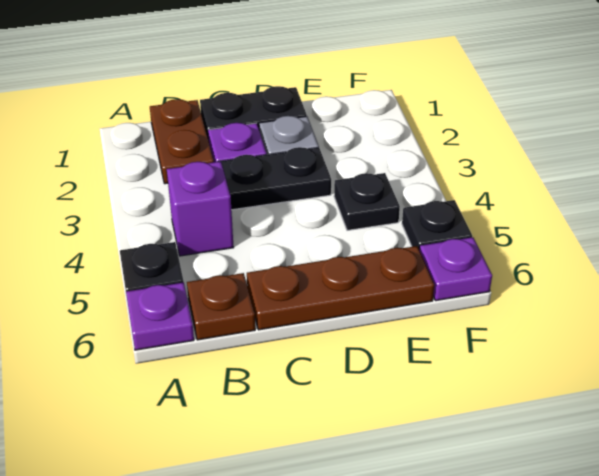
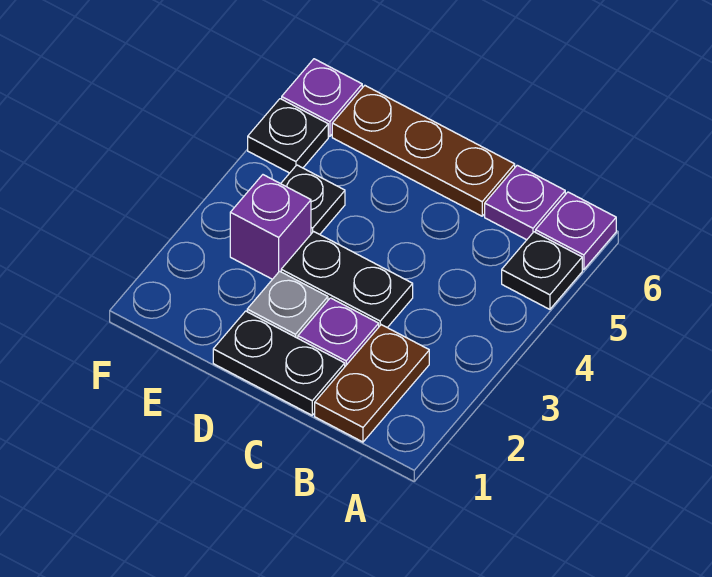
purple 1x1 brick [167,161,234,256] -> purple 1x1 brick moved to [230,175,311,279]
brown 1x1 plate [187,273,255,340] -> purple 1x1 plate [485,165,565,240]

